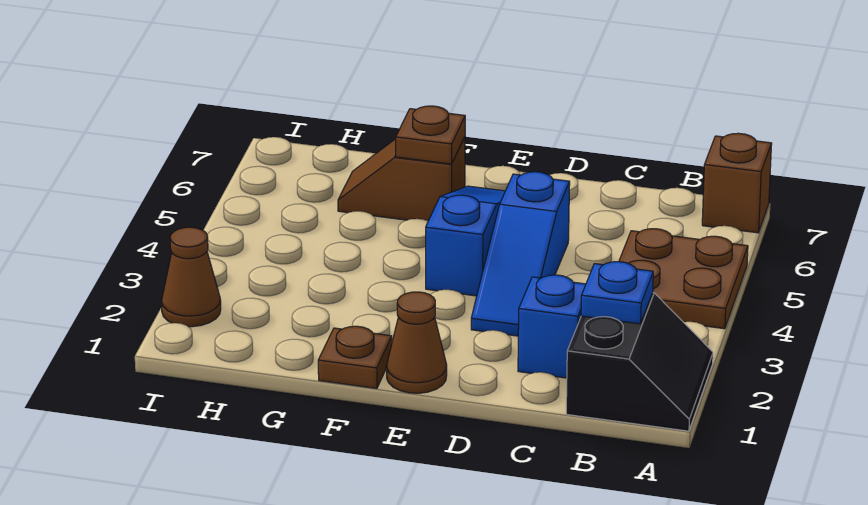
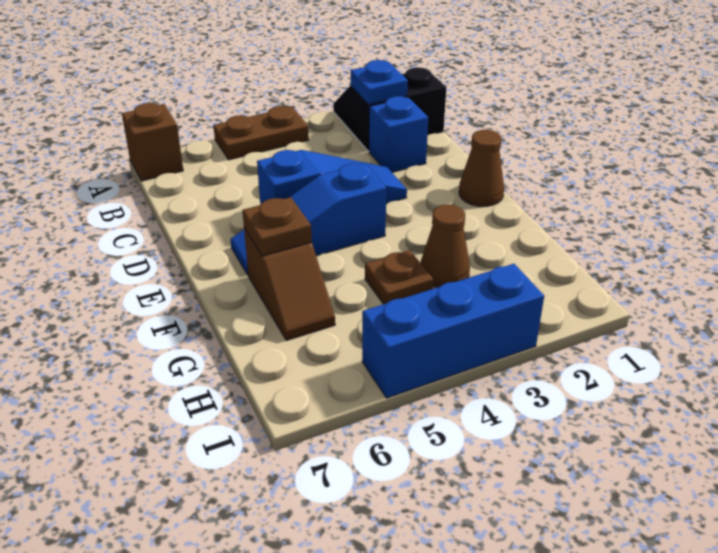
brown 2x2 plate [619,229,748,329] -> brown 1x2 plate [213,106,309,160]
brown 1x1 plate [318,326,392,388] -> brown 1x1 plate moved to [365,250,433,304]
brown 1x1 cone [161,227,221,327] -> brown 1x1 cone moved to [421,205,470,287]
none -> blue 1x3 brick [362,264,544,398]

